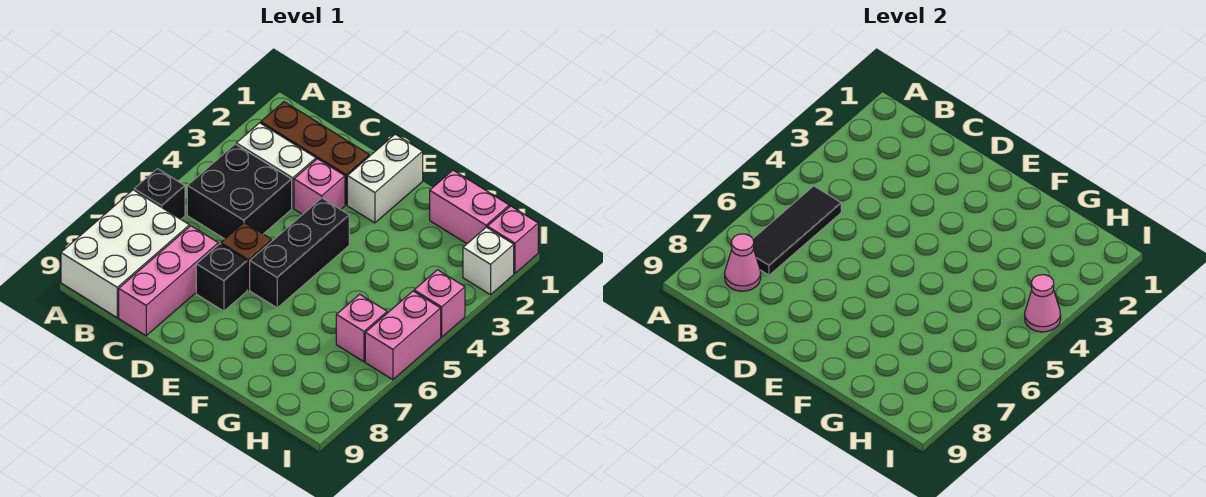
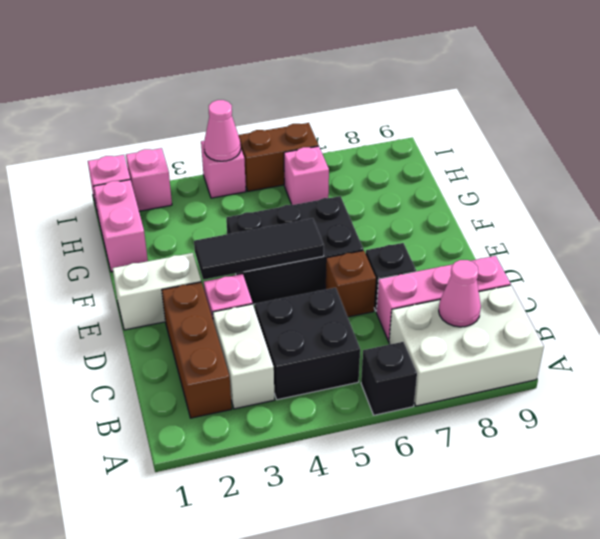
black 1x3 tile [753,186,841,275] -> black 1x3 tile moved to [194,218,324,280]
black 1x3 brick [250,198,349,308] -> black 2x3 brick [226,196,363,304]
white 1x1 brick [463,227,514,295] -> pink 1x1 brick [126,148,172,211]
pink 1x2 brick [365,291,441,380] -> brown 1x2 brick [238,123,319,191]

